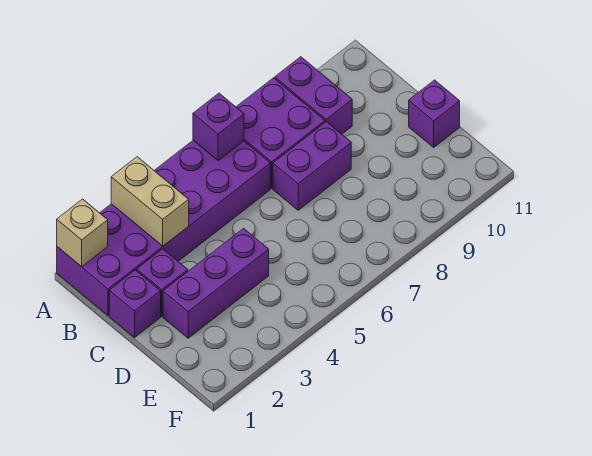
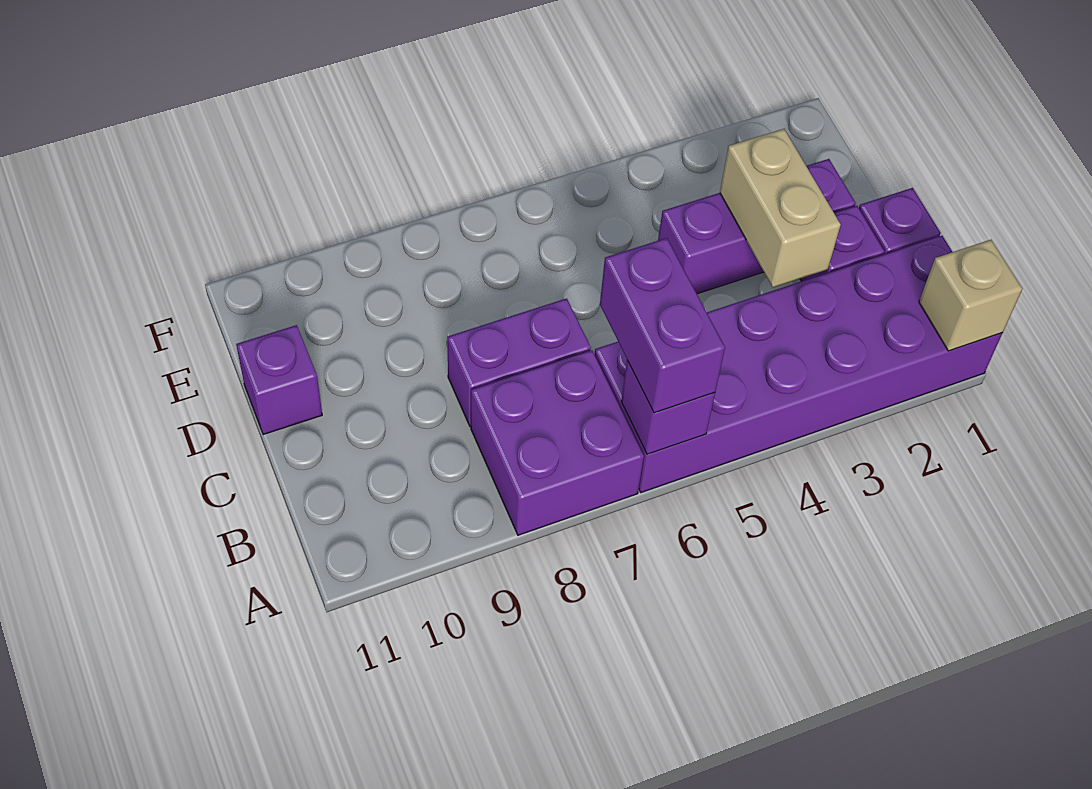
tan 1x2 brick [111,157,189,246] -> tan 1x2 brick moved to [720,129,841,287]
purple 1x2 brick [275,57,352,134] -> purple 1x2 brick moved to [600,238,725,413]

